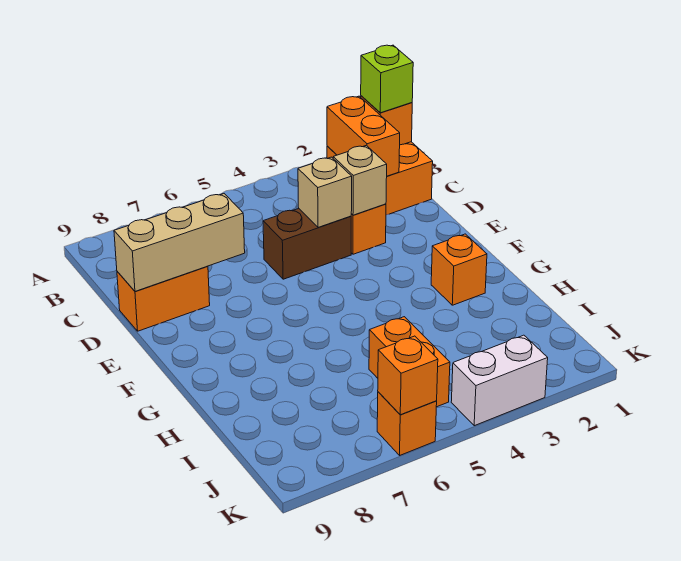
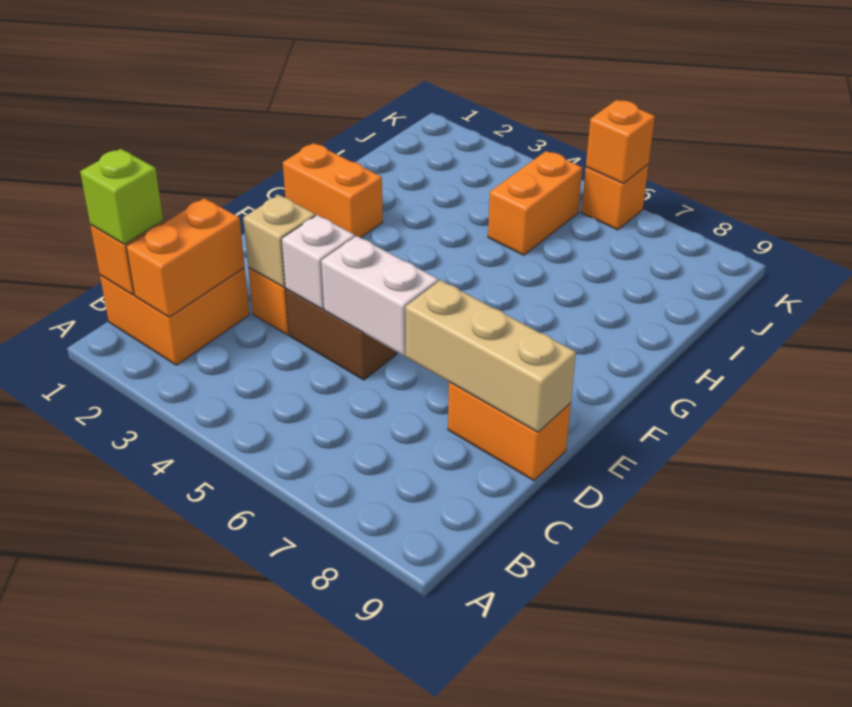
tan 1x1 brick [298,157,352,227] -> white 1x1 brick [282,215,355,309]
orange 1x1 brick [431,234,487,305] -> orange 1x2 brick [283,143,383,238]
white 1x2 brick [451,335,548,426] -> white 1x2 brick moved to [321,236,438,356]

